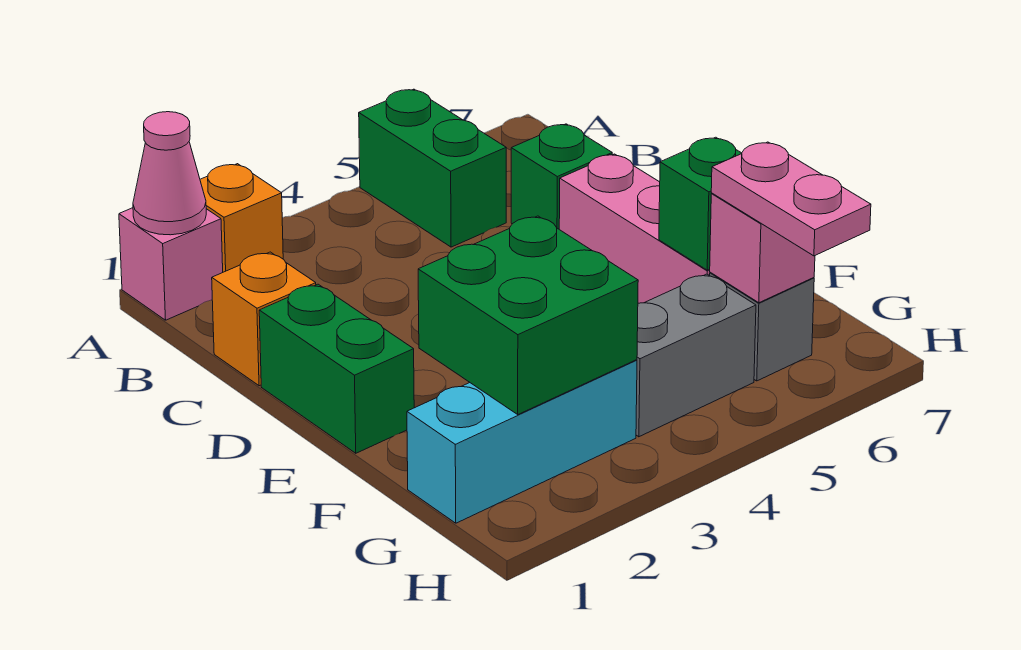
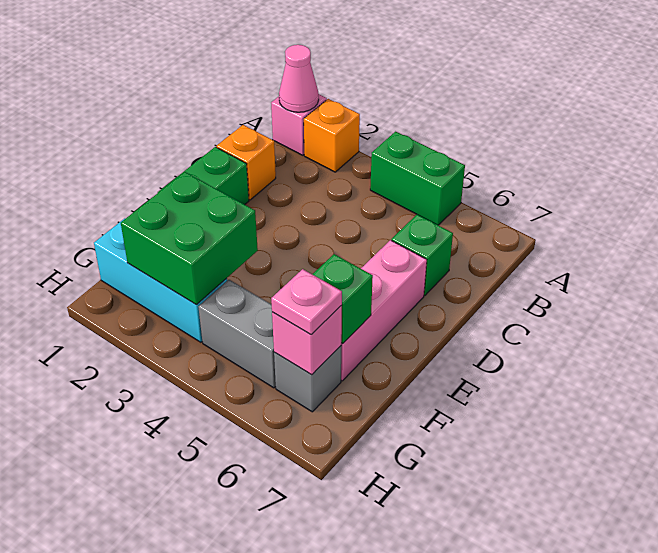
green 1x2 brick [359,89,506,247] -> green 1x2 brick turned to [370,132,465,225]
pink 1x2 plate [711,142,871,256] -> pink 1x1 plate [271,269,342,335]

